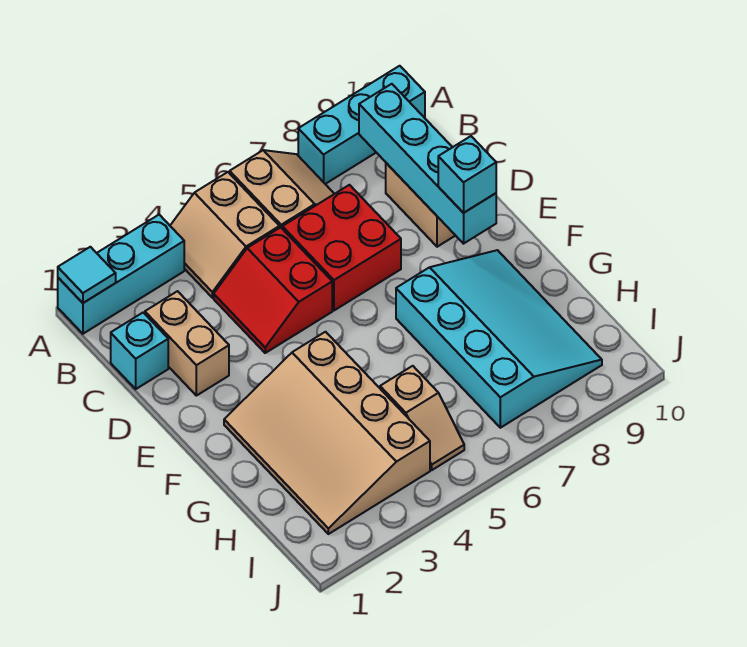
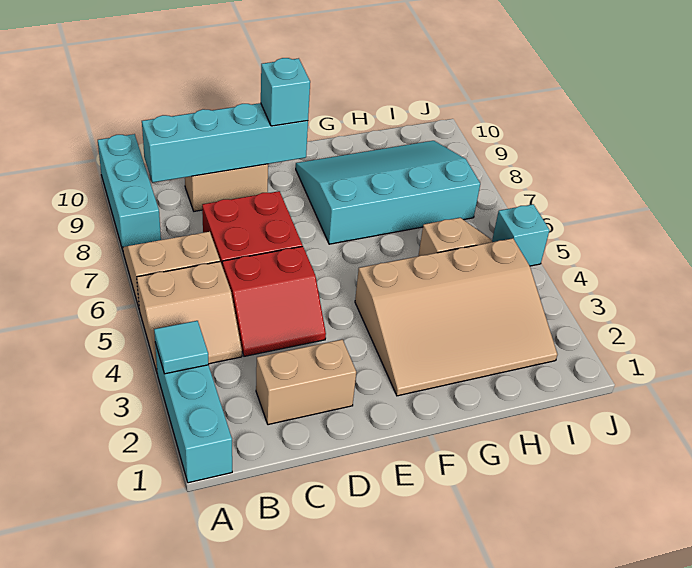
cyan 1x1 tile [58,247,116,303] -> cyan 1x1 tile moved to [154,321,209,374]
cyan 1x1 brick [111,313,168,389] -> cyan 1x1 brick moved to [492,204,550,266]

